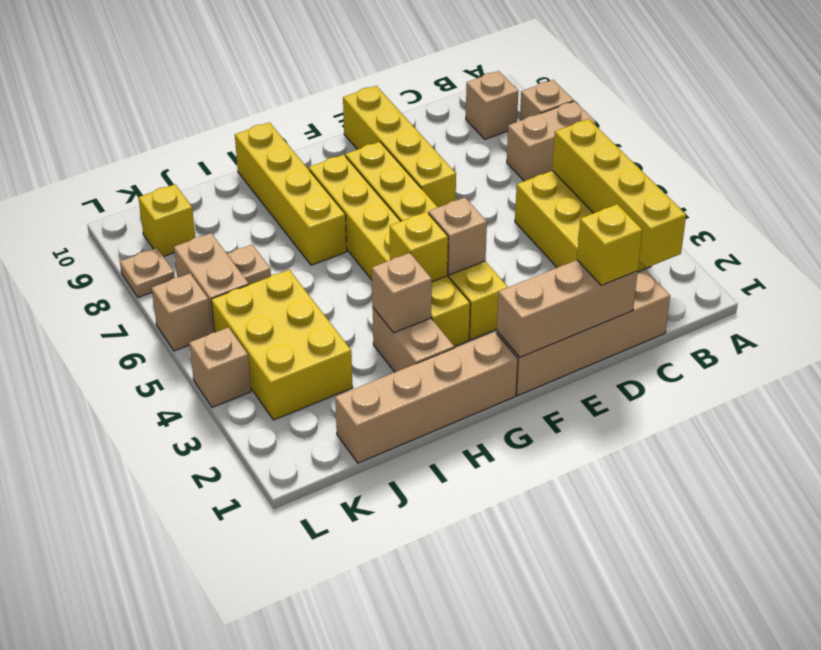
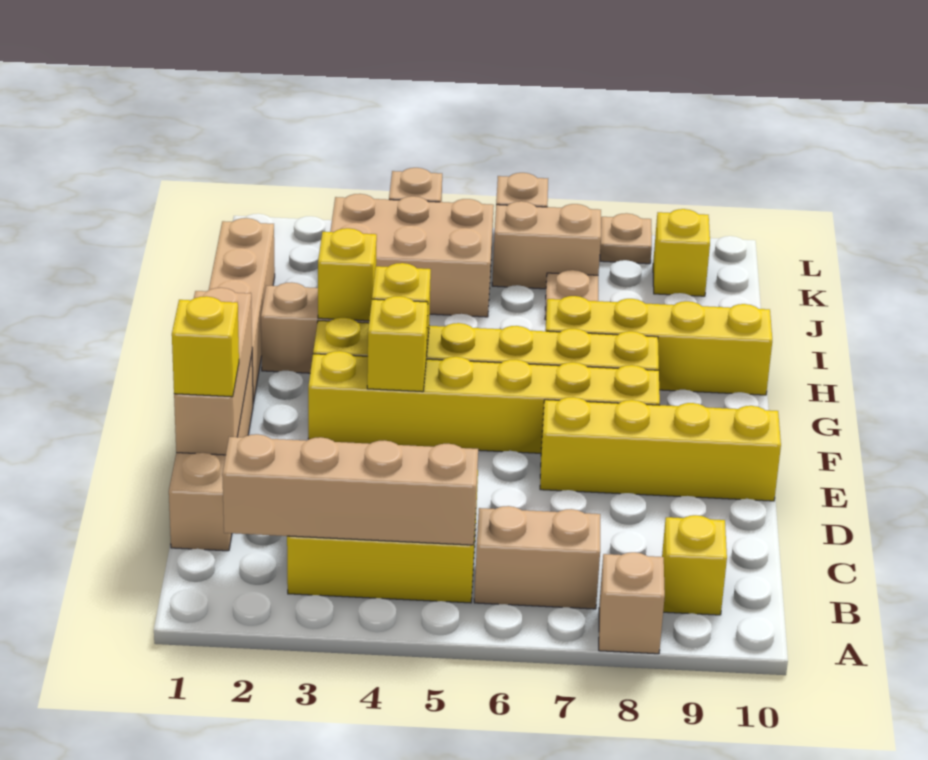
tan 1x2 brick [507,101,596,181] -> tan 1x2 brick turned to [474,506,600,609]
yellow 1x4 brick [552,119,686,268] -> tan 1x4 brick [222,434,478,545]
tan 1x1 brick [466,71,519,139] -> yellow 1x1 brick [662,515,727,615]
tan 1x1 brick [429,198,487,275] -> yellow 1x1 brick [367,296,428,392]
tan 1x1 brick [372,253,432,333] -> yellow 1x1 brick [318,228,377,321]
yellow 2x3 brick [211,270,353,420] -> tan 2x3 brick [330,194,494,317]

